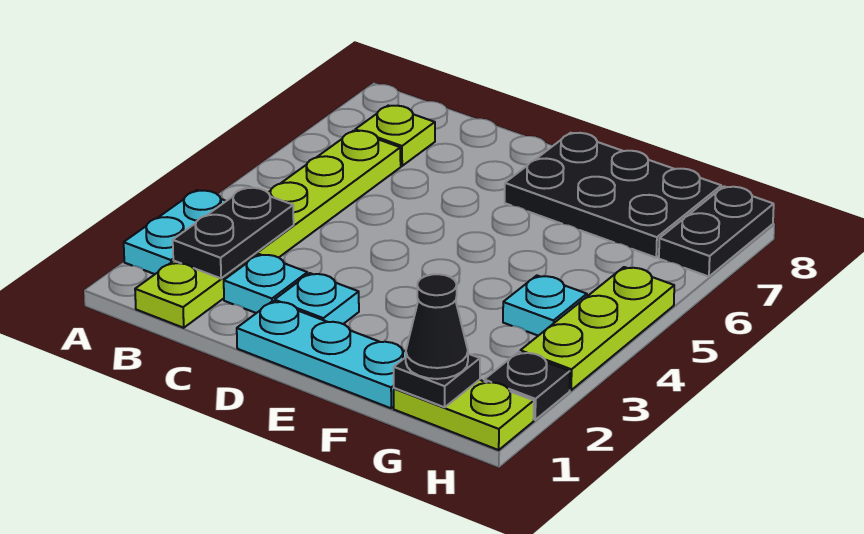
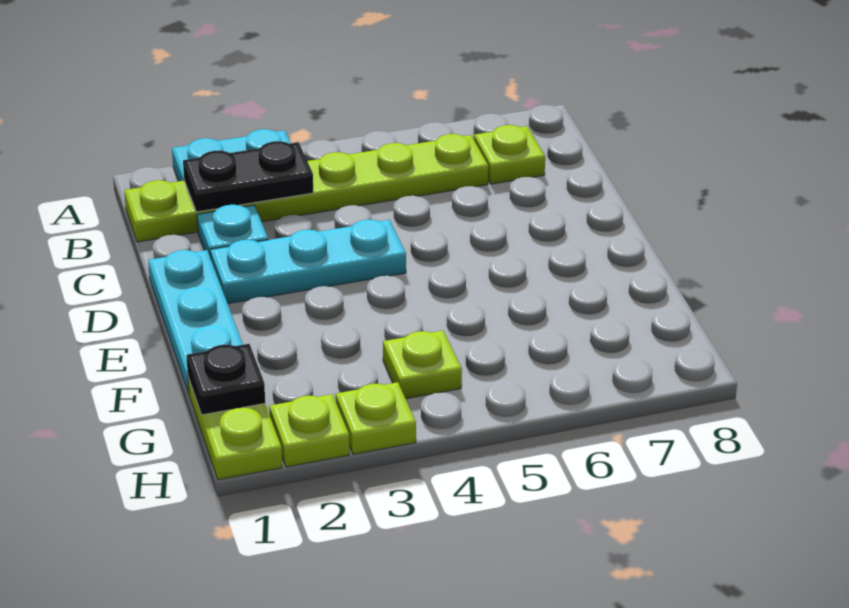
cyan 1x1 plate [275,273,359,324] -> cyan 1x3 plate [210,220,406,304]
black 2x3 plate [505,133,721,257] -> none
black 1x1 cone [406,274,468,379] -> none
cyan 1x1 plate [503,276,587,336] -> lime 1x1 plate [383,331,462,399]
black 1x1 plate [484,352,570,420] -> lime 1x1 plate [269,394,350,467]
lime 1x3 plate [520,267,674,390] -> lime 1x1 plate [336,382,416,454]
black 1x2 plate [659,186,774,277] -> none

